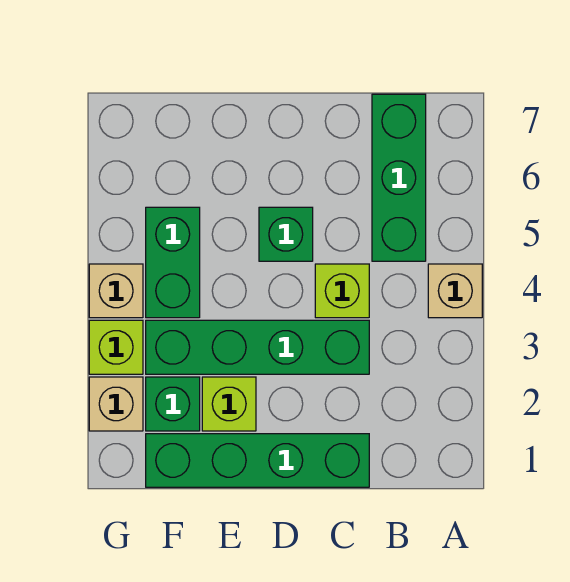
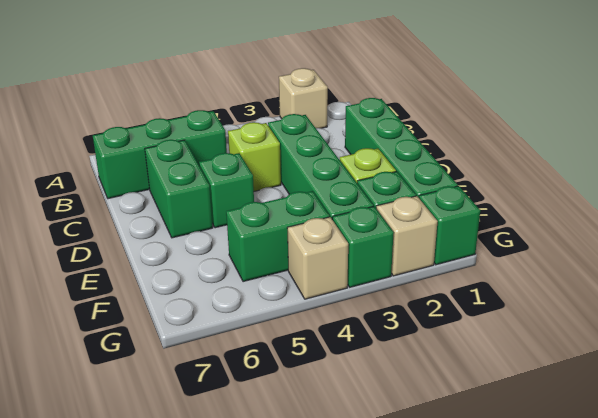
tan 1x1 brick [428,264,482,318] -> tan 1x1 brick moved to [279,68,328,128]
none -> green 1x2 brick [145,140,213,238]
none -> green 1x1 brick [419,186,480,265]
lime 1x1 brick [89,320,143,374] -> green 1x1 brick [332,206,394,287]

